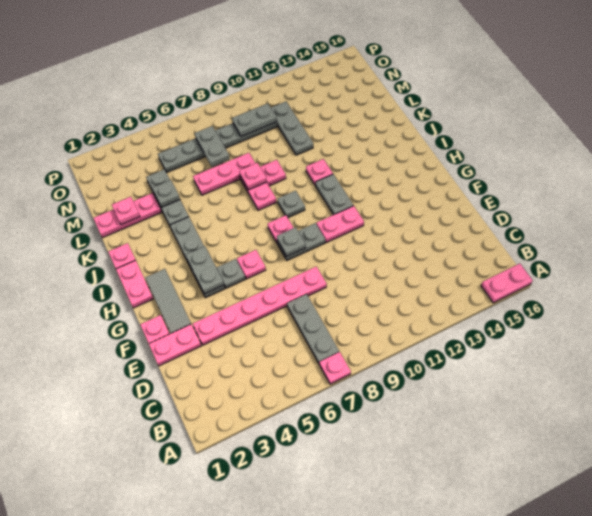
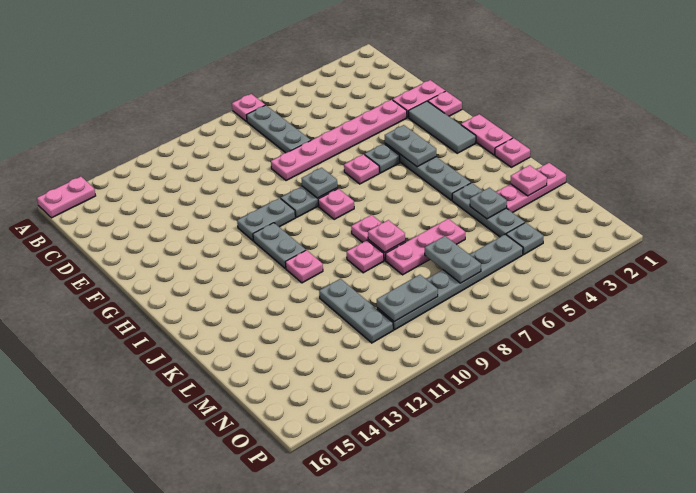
pink 1x2 plate [316,206,364,242] -> grey 1x2 plate [237,198,295,241]
grey 1x1 plate [278,191,305,218] -> grey 1x1 plate moved to [506,222,543,255]

